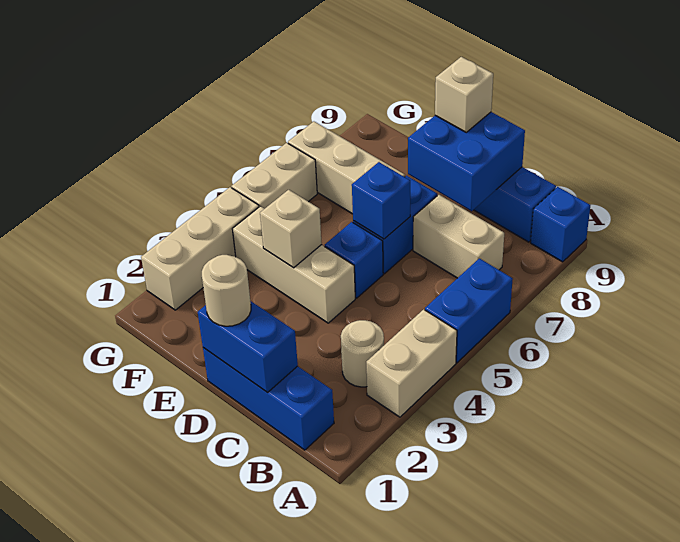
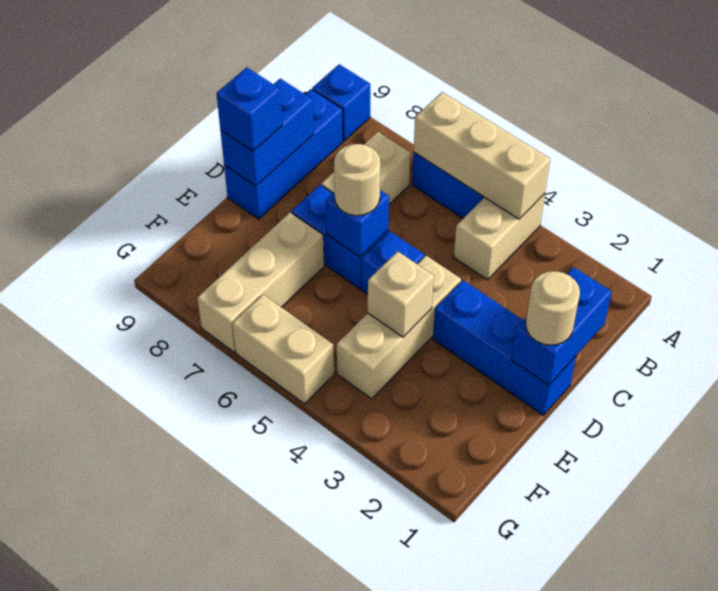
tan 1x2 brick [366,309,457,417] -> tan 1x2 brick turned to [454,194,545,280]
blue 1x3 brick [203,348,334,450] -> blue 1x3 brick turned to [433,280,576,415]
tan 1x1 round brick [341,320,384,387] -> tan 1x1 round brick moved to [334,144,380,216]
blue 2x2 brick [408,112,525,211] -> blue 1x2 brick [220,79,314,186]
tan 1x1 brick [435,57,493,132] -> blue 1x1 brick [216,67,282,151]
tan 1x3 brick [141,187,259,310] -> tan 1x3 brick moved to [414,92,550,219]

